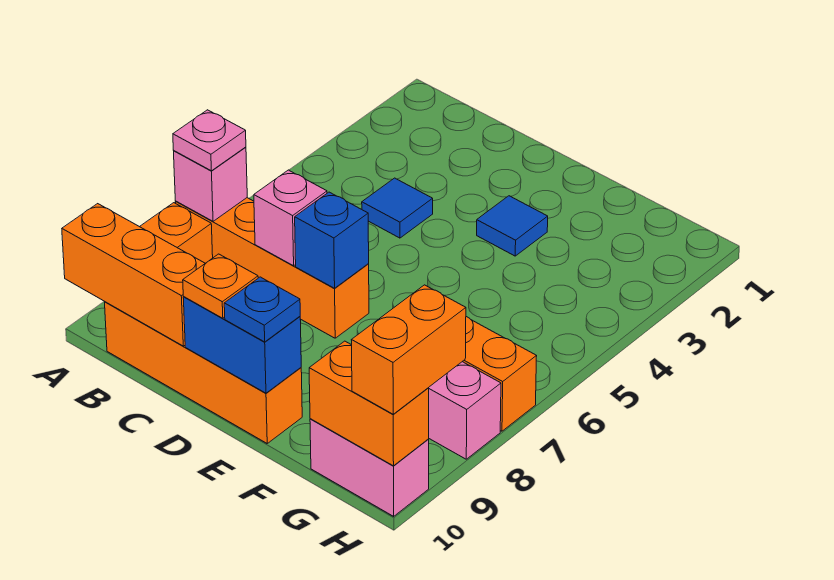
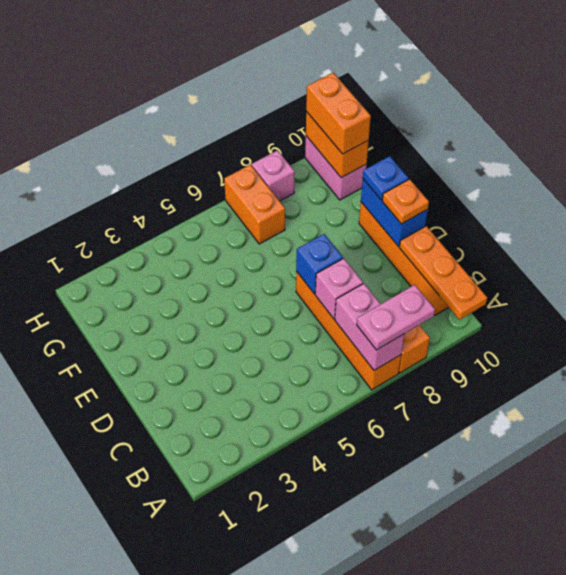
pink 1x1 brick [174,147,247,221] -> pink 1x2 brick [335,283,404,370]
pink 1x1 plate [173,110,246,171] -> pink 1x2 plate [357,285,435,350]
orange 1x3 brick [62,204,205,346] -> orange 1x3 plate [399,226,487,320]
blue 1x1 tile [362,178,433,238] -> none
blue 1x1 tile [477,196,548,256] -> none
orange 1x2 brick [352,285,466,414] -> orange 1x2 brick turned to [306,73,371,154]

